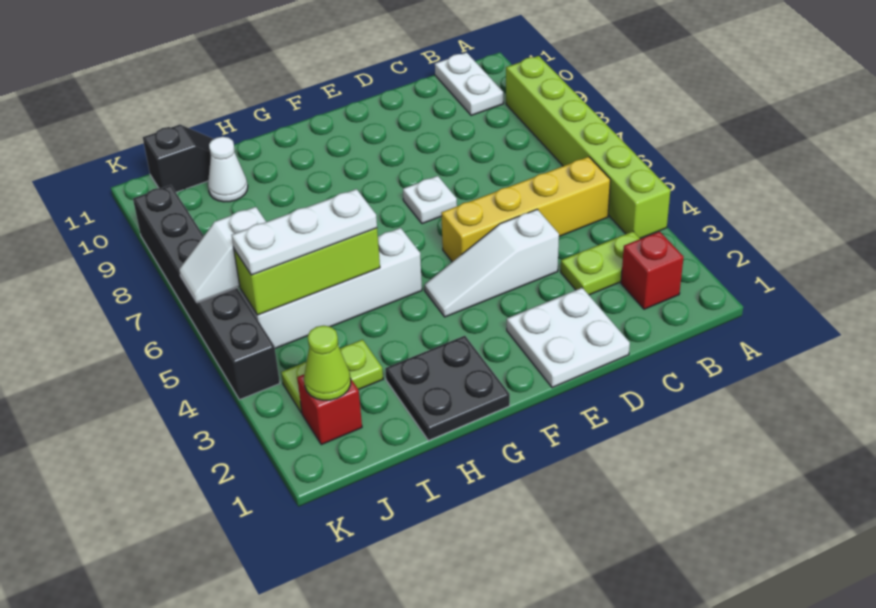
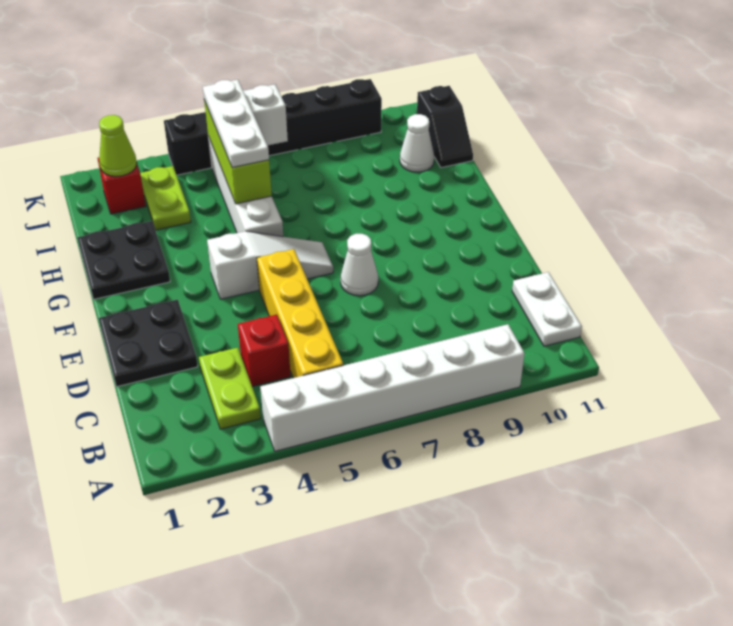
lime 1x6 brick [506,56,671,238] -> white 1x6 brick [260,324,525,451]
red 1x1 brick [621,231,684,309] -> red 1x1 brick moved to [238,315,291,387]
white 1x2 plate [435,53,503,116] -> white 1x2 plate turned to [512,272,582,346]
white 2x2 plate [507,288,630,388] -> black 2x2 plate [99,300,198,387]
white 1x3 slope [425,209,559,317] -> white 1x3 slope turned to [207,231,333,299]
white 1x1 plate [403,176,457,224] -> white 1x1 cone [341,234,378,296]

